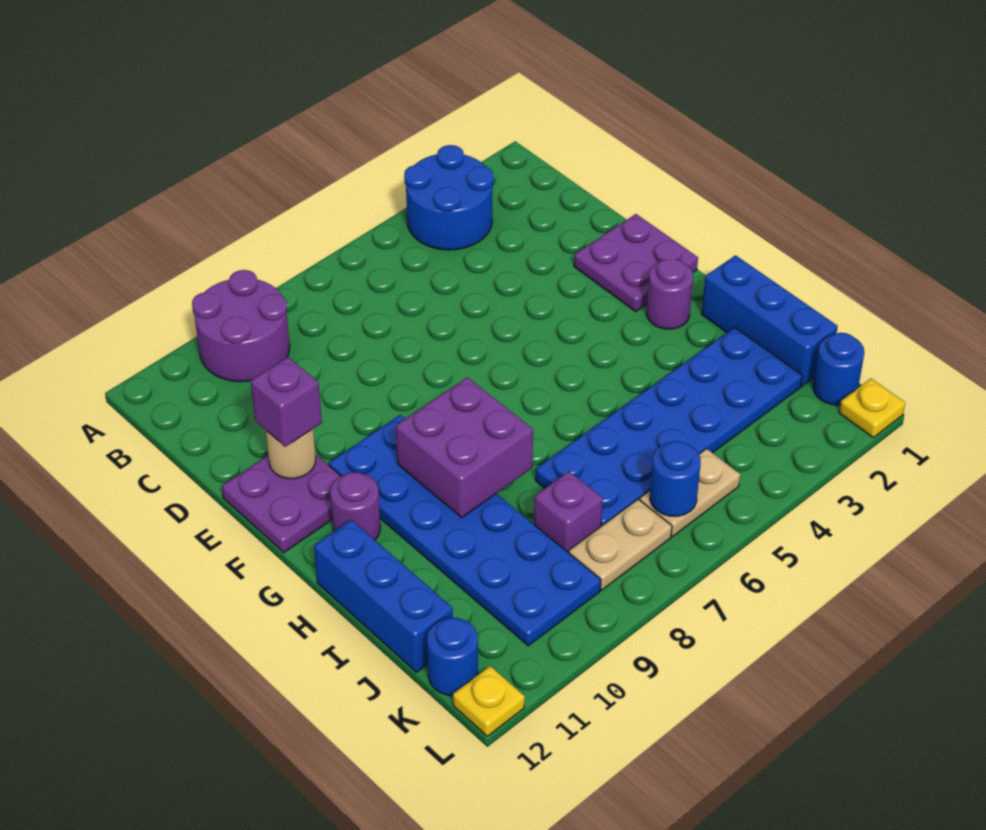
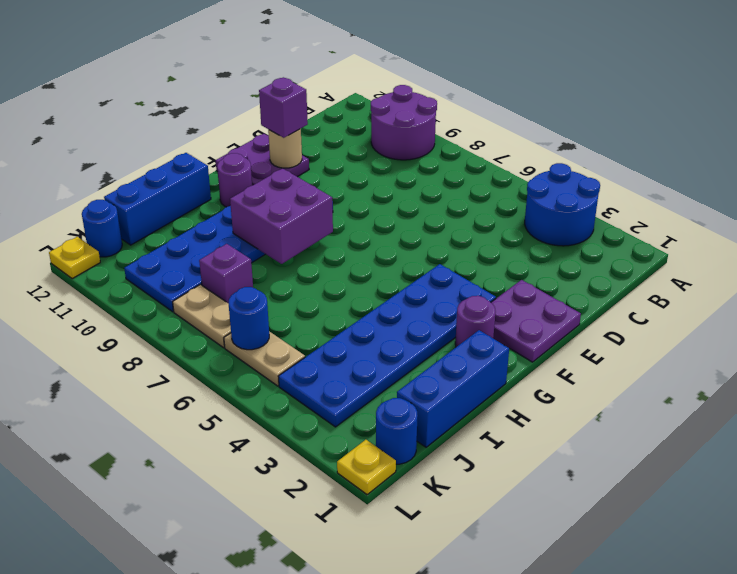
blue 2x6 plate [535,327,802,526] -> blue 2x6 plate turned to [278,264,496,427]

